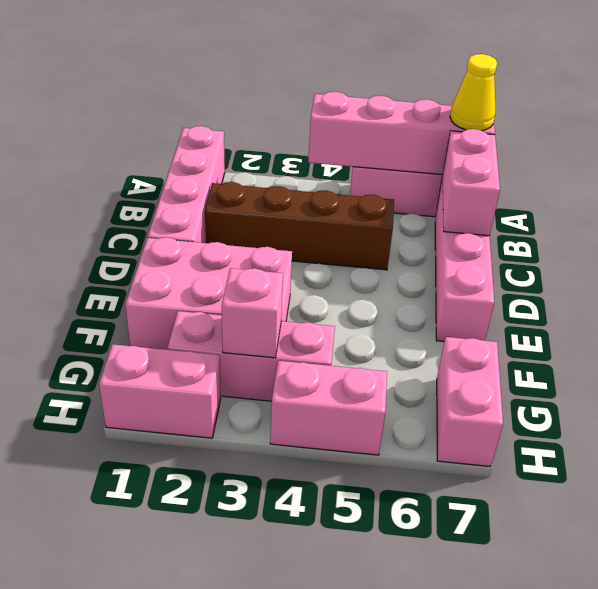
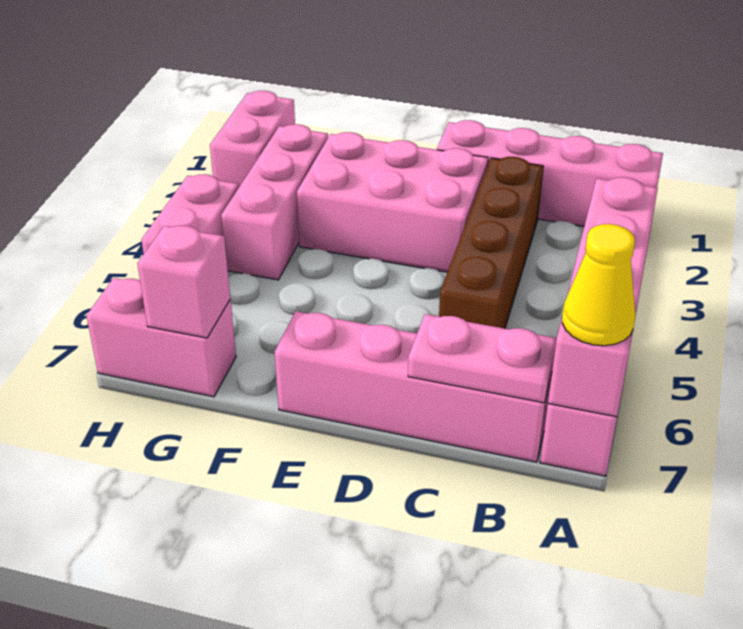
pink 1x2 brick [443,129,500,236] -> pink 1x2 plate [408,314,557,403]
pink 2x3 brick [125,237,292,350] -> pink 2x3 brick turned to [297,132,488,272]
pink 1x1 brick [222,268,283,358] -> pink 1x1 brick moved to [137,225,230,338]

